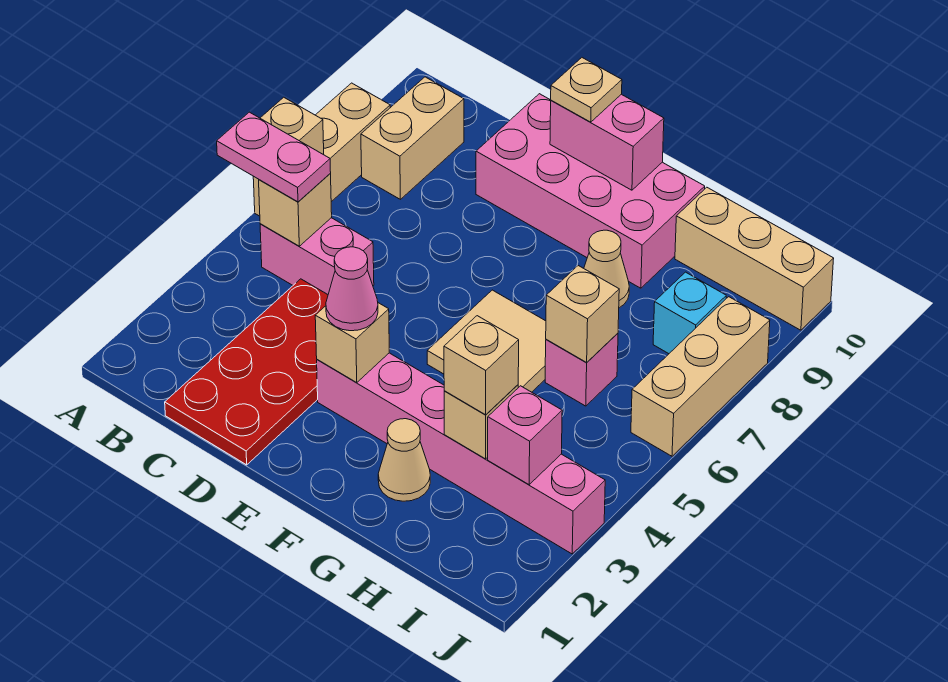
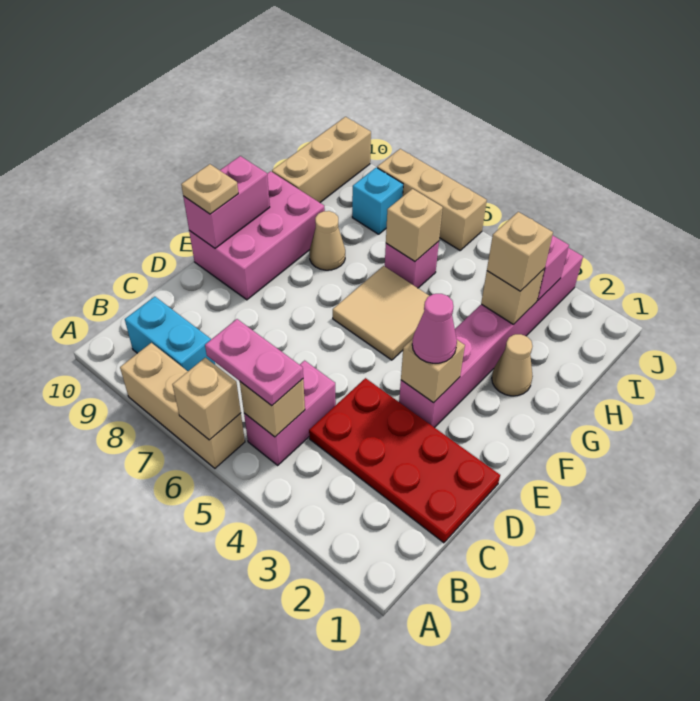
pink 1x2 plate [217,112,331,202] -> pink 1x2 plate turned to [205,319,303,406]
tan 1x2 brick [361,77,464,199] -> cyan 1x2 brick [125,297,215,371]
pink 2x4 brick [476,94,705,288] -> pink 2x3 brick [189,171,325,300]

